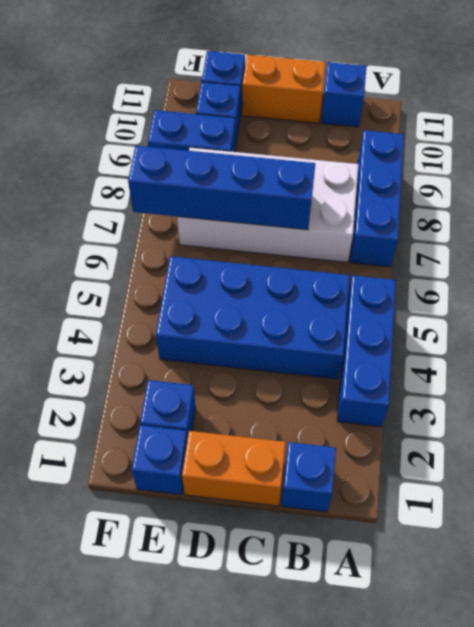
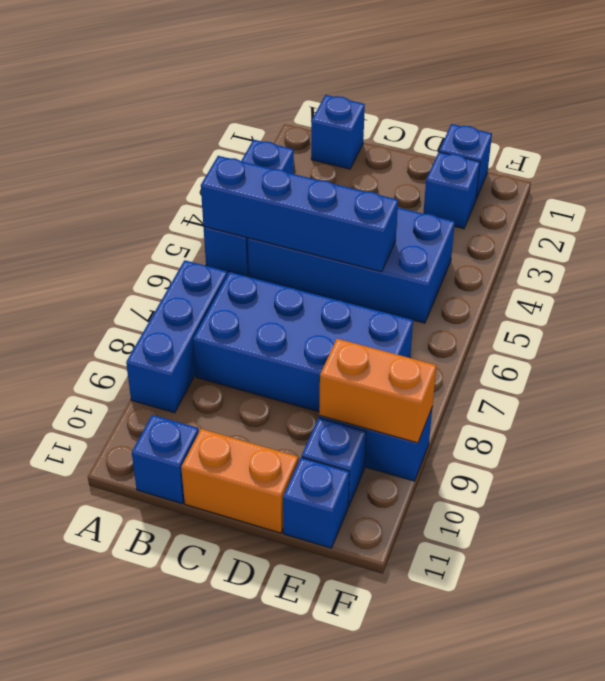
white 2x4 brick [177,148,359,262] -> blue 2x4 brick [193,272,413,412]
orange 1x2 brick [182,431,286,506] -> orange 1x2 brick moved to [319,339,437,443]
blue 1x4 brick [128,146,315,230] -> blue 1x4 brick moved to [201,156,398,272]

